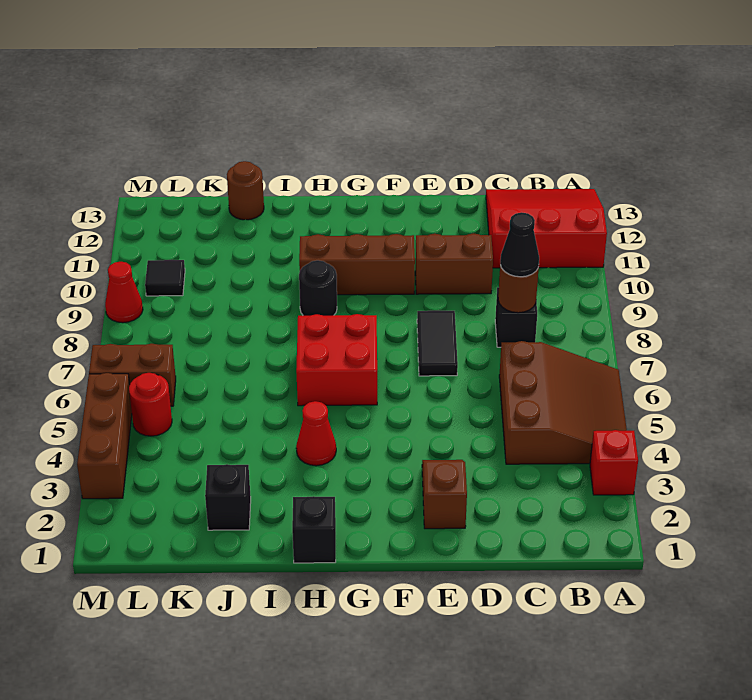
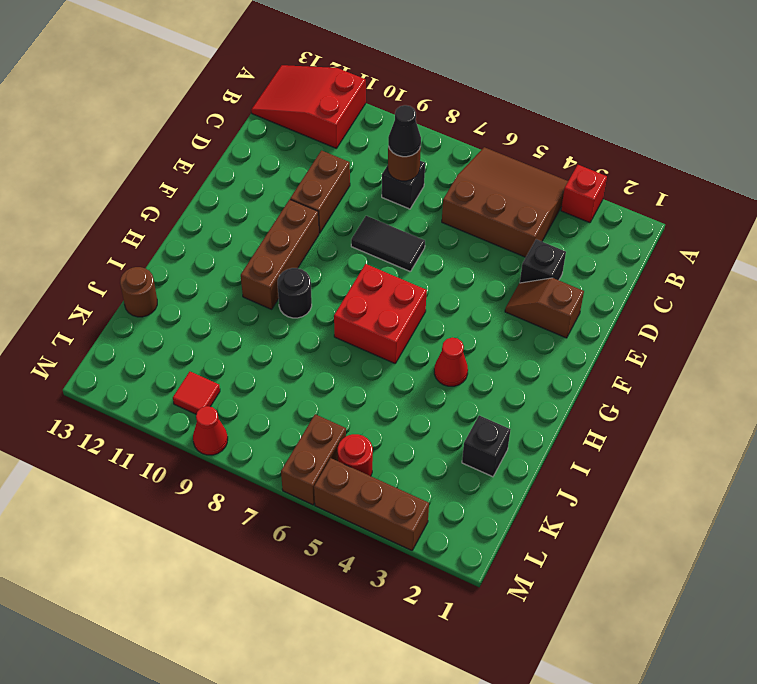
red 3x3 slope [486,189,607,268] -> red 2x3 slope [251,65,366,148]
black 1x1 brick [292,496,336,563] -> black 1x1 brick moved to [520,239,566,283]
black 1x1 tile [145,260,185,296] -> red 1x1 tile [173,372,220,414]

